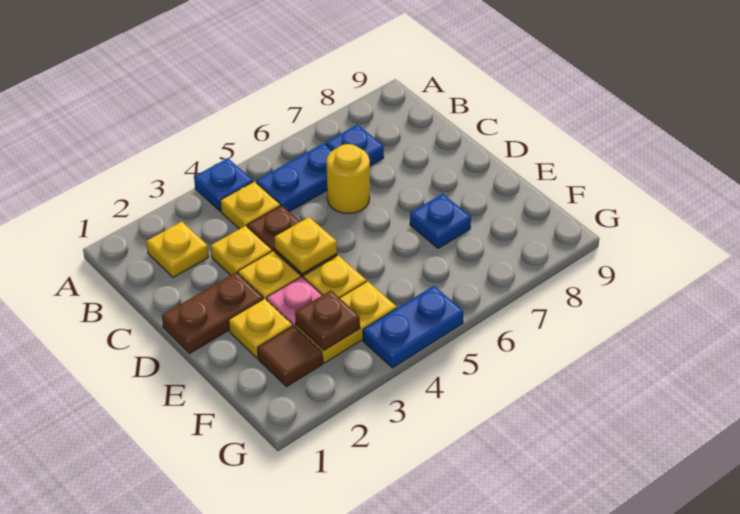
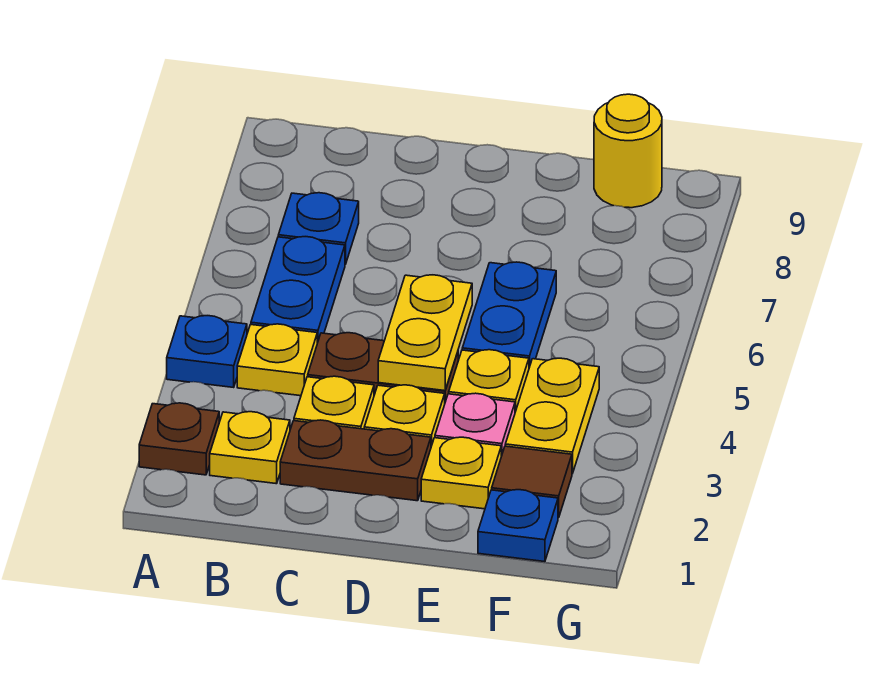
yellow 1x1 round brick [327,144,370,214] -> yellow 1x1 round brick moved to [594,94,662,208]
brown 1x2 plate [162,272,263,353] -> brown 1x2 plate turned to [280,420,431,501]
yellow 1x1 plate [275,217,337,274] -> yellow 1x2 plate [378,275,472,391]
blue 1x1 plate [410,194,471,248] -> blue 1x1 plate moved to [478,490,558,562]
brown 1x1 plate [295,290,360,351] -> brown 1x1 plate moved to [139,403,219,475]
blue 1x2 plate [363,286,464,368] -> blue 1x2 plate moved to [462,262,556,368]

